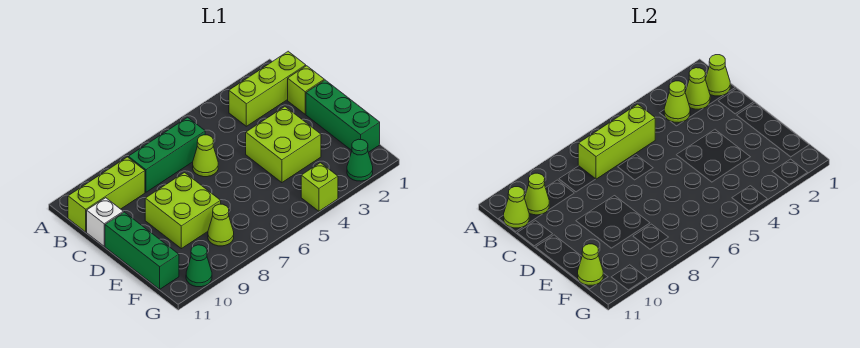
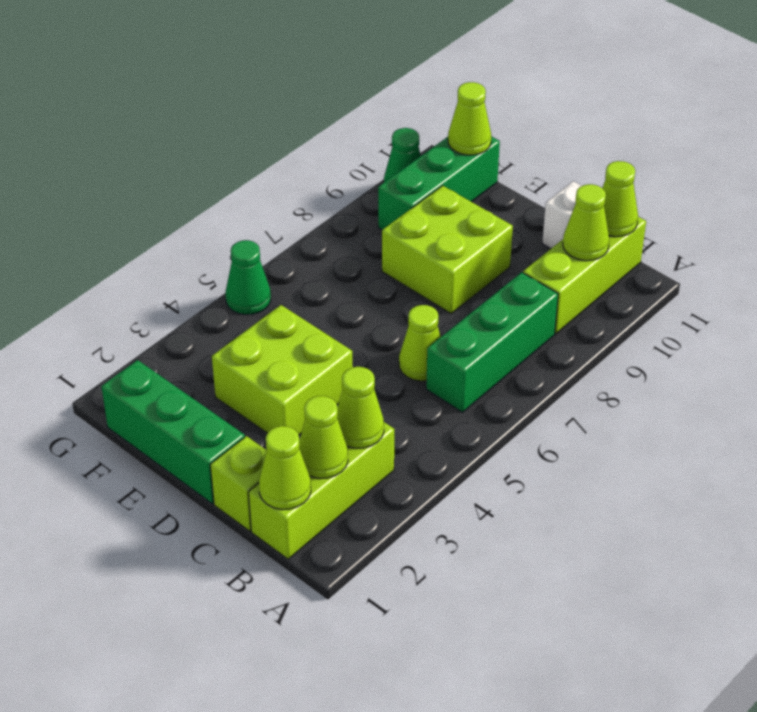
lime 1x3 brick [578,104,655,179] -> none
green 1x3 brick [105,212,179,289] -> green 1x3 brick turned to [378,136,500,230]
lime 1x1 cone [208,204,234,246] -> none
green 1x1 cone [347,139,373,181] -> green 1x1 cone moved to [226,240,271,315]
lime 1x1 brick [301,163,338,211] -> none

